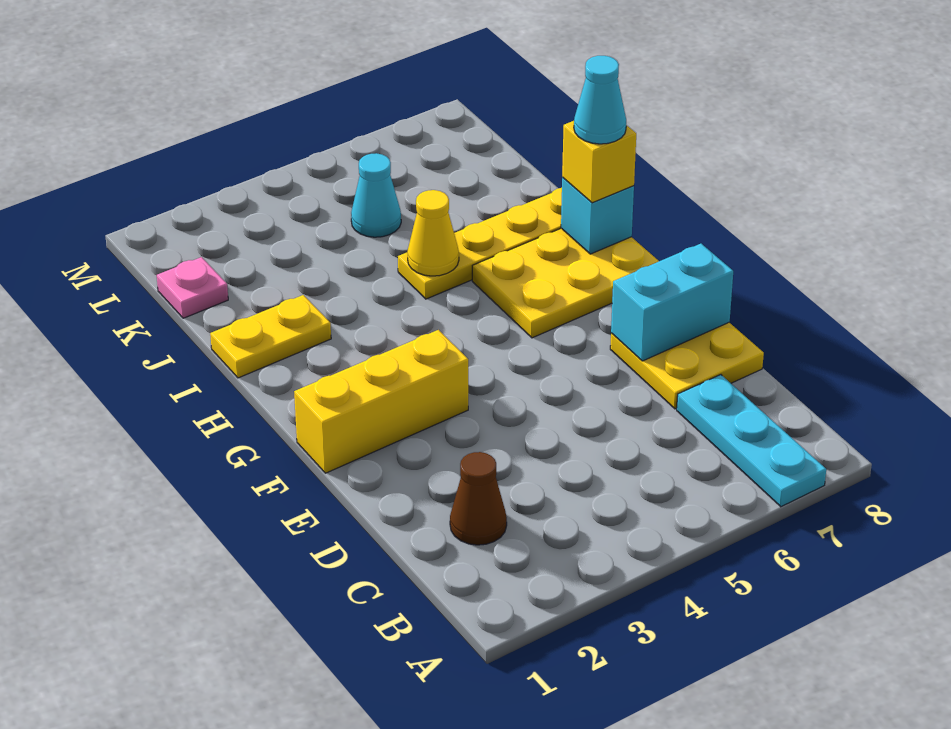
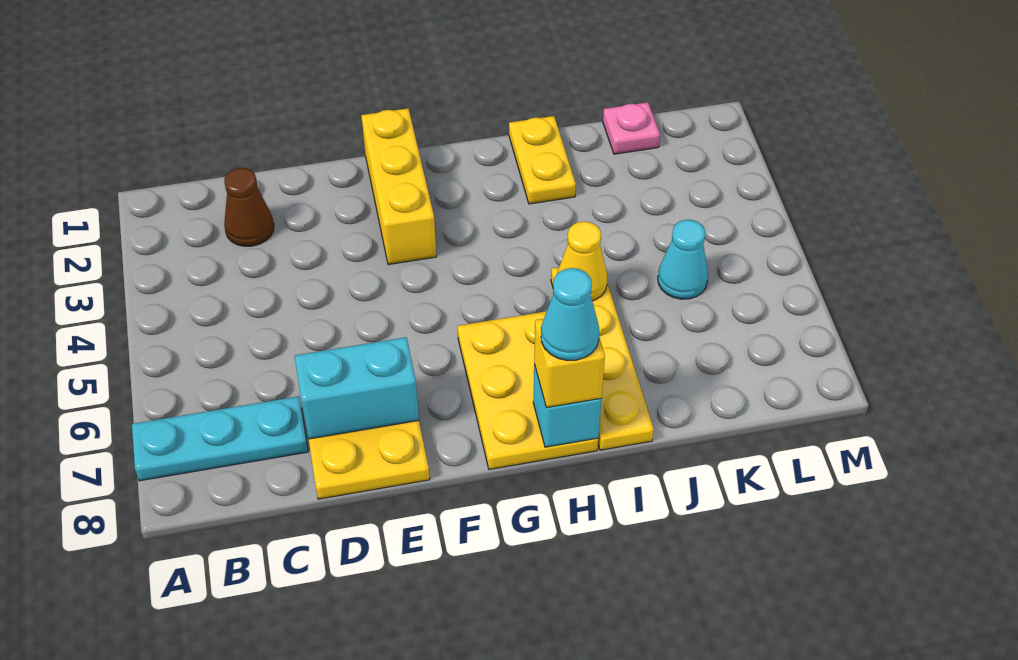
cyan 1x2 brick [611,244,733,361] -> cyan 1x2 brick turned to [295,337,419,439]

